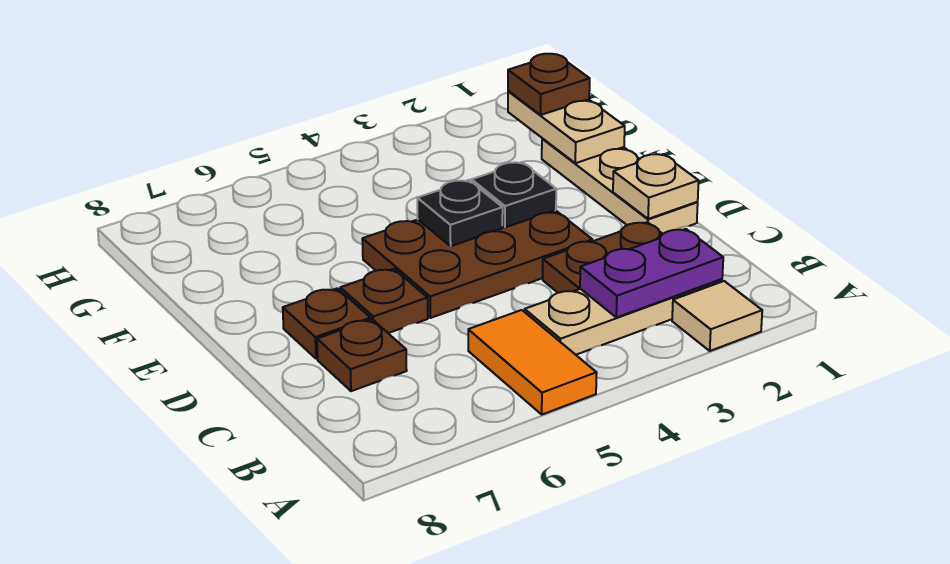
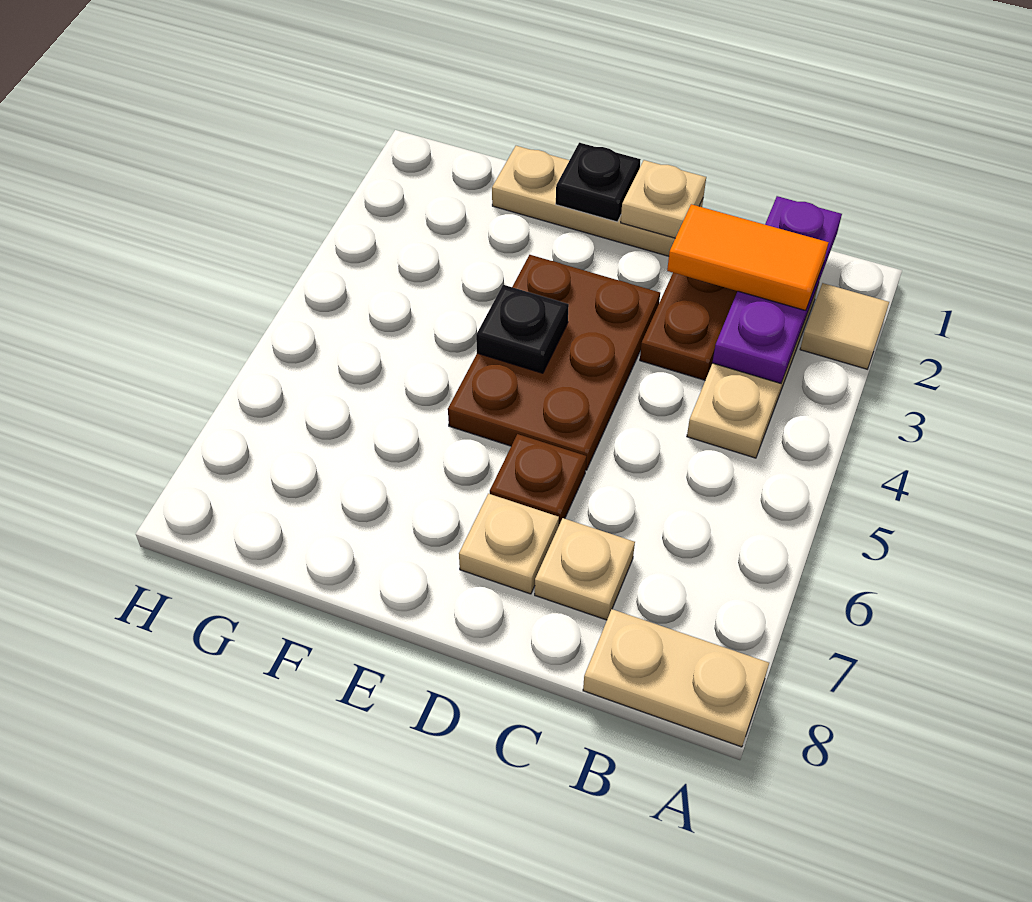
orange 1x2 tile [468,310,597,414] -> orange 1x2 tile moved to [667,204,829,311]
purple 1x2 plate [580,229,723,318] -> purple 1x3 plate [712,196,842,383]
brown 1x1 plate [317,319,407,391] -> tan 1x1 plate [535,518,635,620]
brown 1x1 plate [283,288,371,359] -> tan 1x1 plate [459,494,559,594]
black 1x1 plate [472,162,556,227] -> black 1x1 plate moved to [556,143,641,222]
tan 1x2 plate [508,91,625,163] -> tan 1x2 plate moved to [583,609,769,747]
brown 1x1 plate [508,54,590,115] -> none

